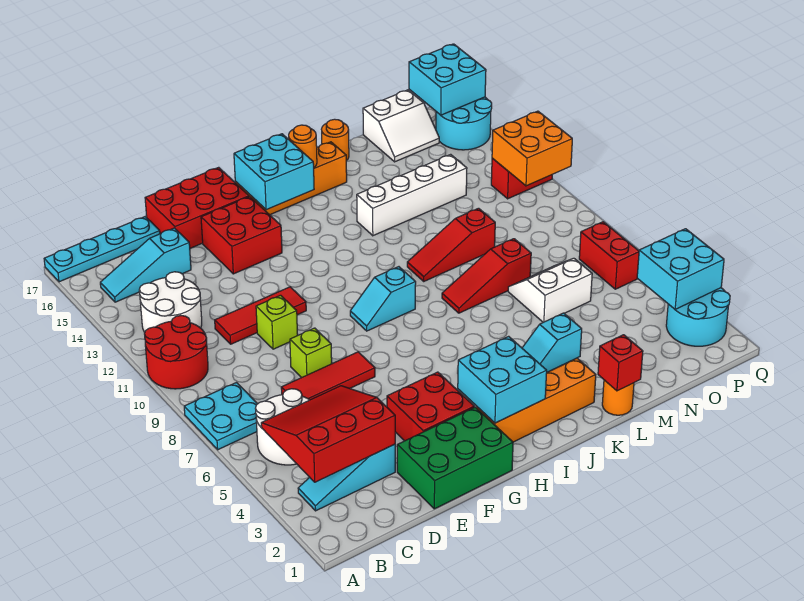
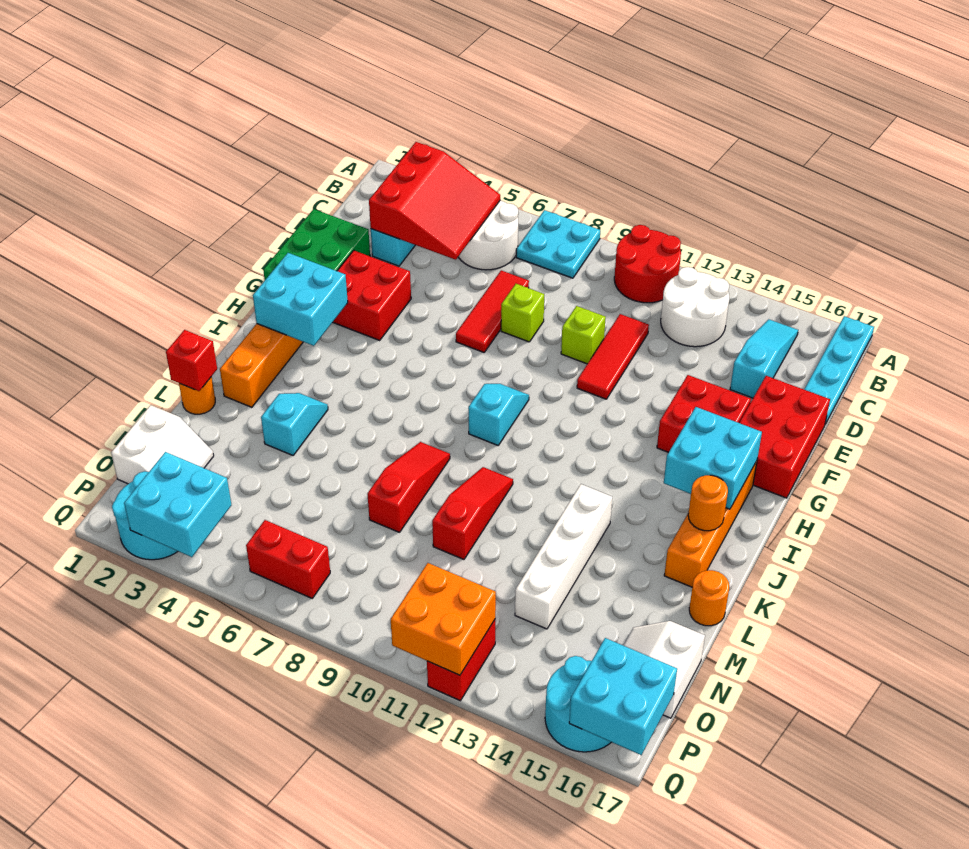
white 2x2 slope [508,258,592,322] -> white 2x2 slope moved to [111,405,214,484]

